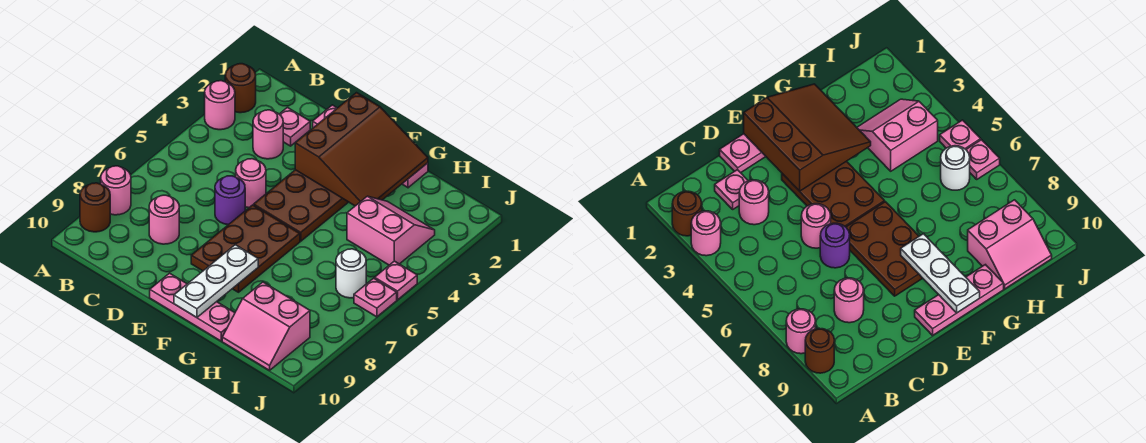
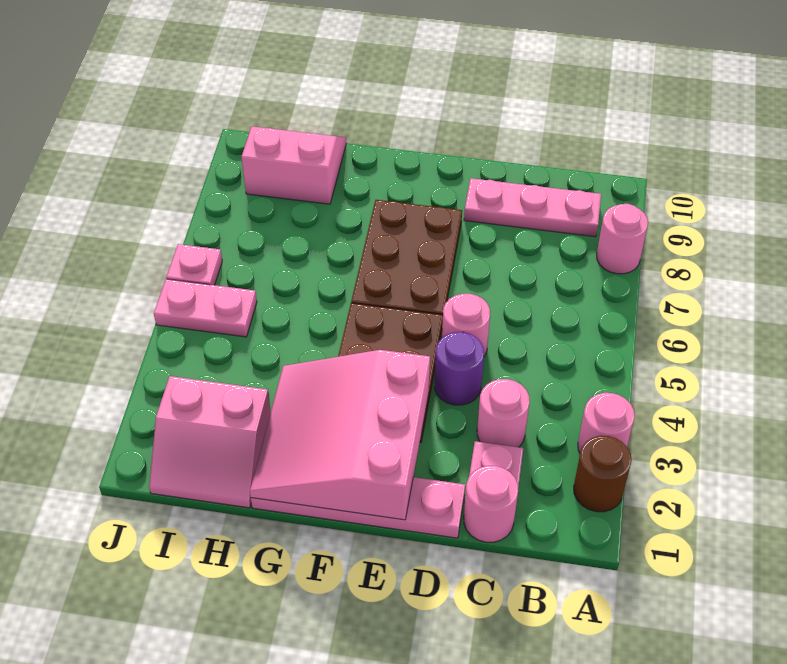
brown 1x1 round brick [80,183,110,232] -> none
pink 1x1 round brick [149,195,179,244] -> pink 1x1 round brick moved to [464,466,518,542]
purple 1x1 round brick [215,176,245,225] -> purple 1x1 round brick moved to [435,332,484,405]
brown 3x3 slope [295,93,428,206] -> pink 3x3 slope [250,350,430,520]
pink 1x3 plate [150,273,235,341] -> pink 1x3 plate moved to [464,178,601,237]
white 1x3 plate [174,245,258,318] -> none
pink 2x2 slope [347,196,435,265] -> pink 2x2 slope moved to [149,376,271,508]
white 1x1 round brick [336,249,366,298] -> none
pink 1x1 plate [375,261,417,300] -> pink 1x2 plate [154,279,257,337]

